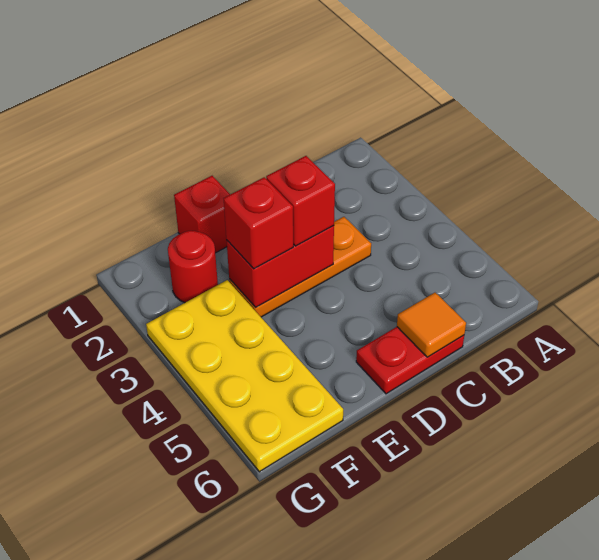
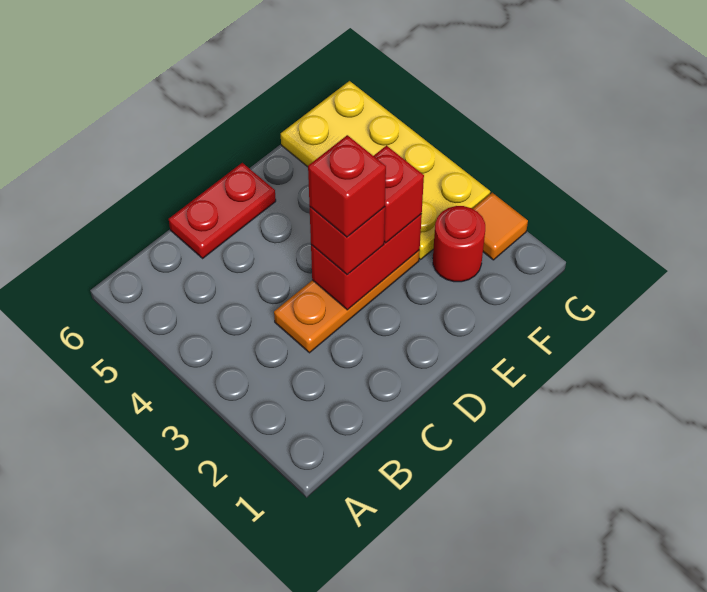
orange 1x1 tile [397,293,466,357] -> orange 1x1 tile moved to [473,193,528,260]
red 1x1 brick [174,176,230,253] -> red 1x1 brick moved to [308,135,386,237]

